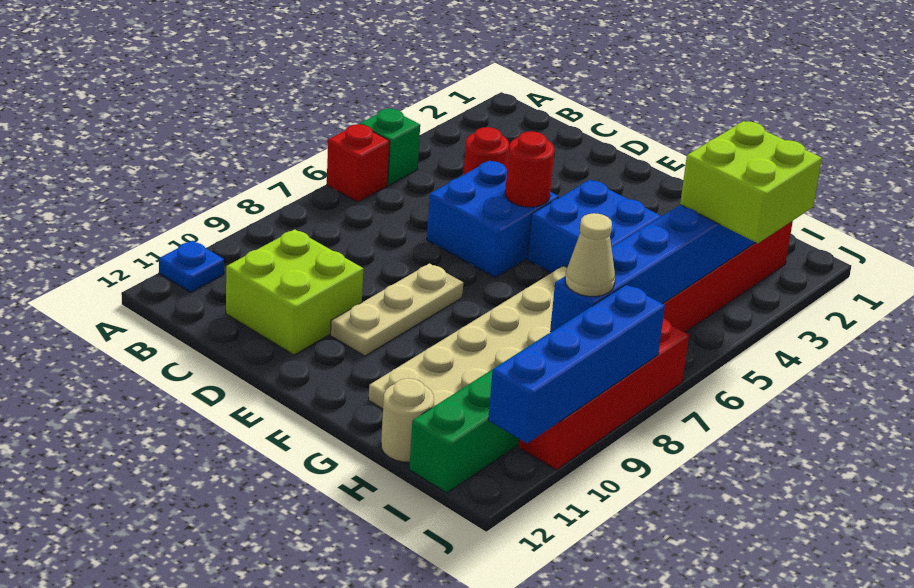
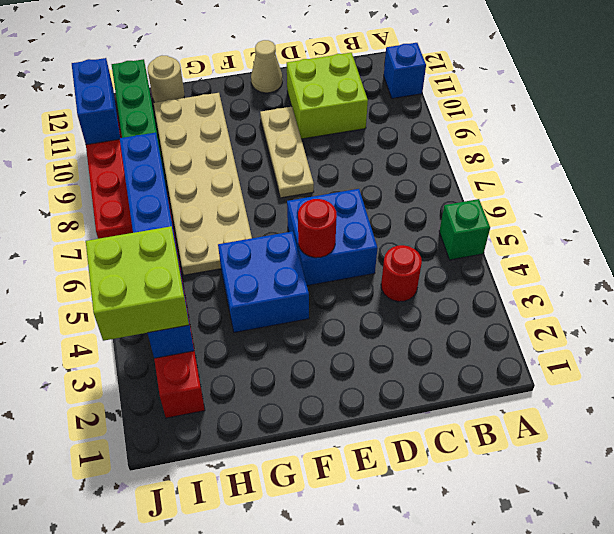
red 1x1 brick [327,124,390,202] -> none
blue 1x1 plate [159,241,224,292] -> blue 1x1 brick [384,43,426,98]
tan 1x1 cone [565,213,615,296] -> tan 1x1 cone moved to [251,40,282,93]
blue 1x4 brick [488,285,665,443] -> blue 1x2 brick [72,58,120,145]

